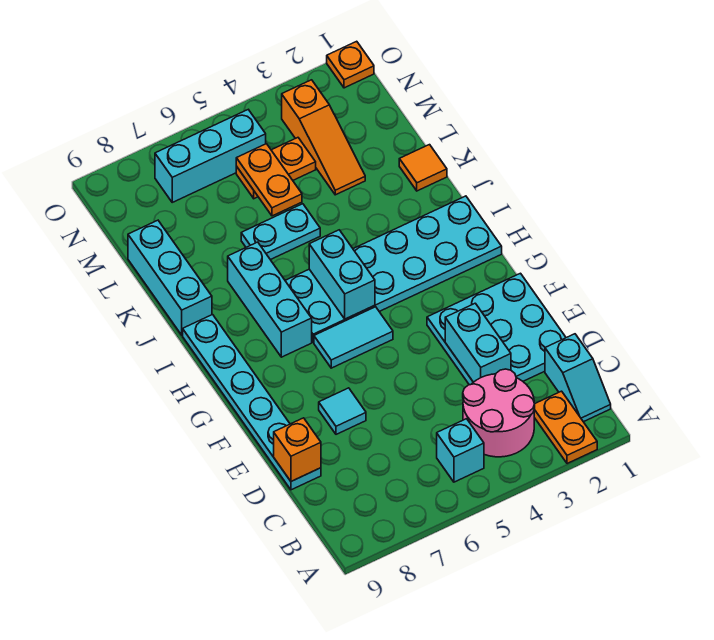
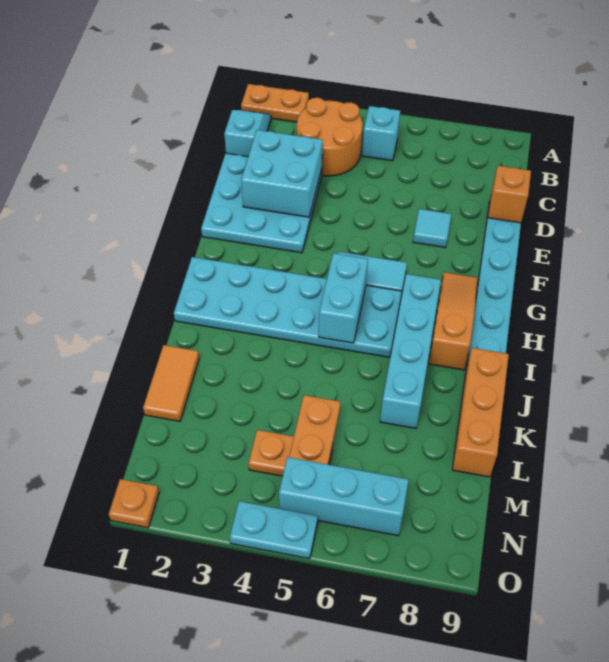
orange 1x2 plate [534,391,597,464] -> orange 1x2 plate turned to [241,84,309,122]
pink 2x2 round brick [463,369,535,457] -> orange 2x2 round brick [297,98,363,176]
cyan 1x2 brick [445,303,511,382] -> cyan 2x2 brick [241,130,323,217]
cyan 1x3 brick [228,242,312,357] -> cyan 1x4 brick [380,274,441,428]
cyan 1x3 brick [128,220,212,335] -> orange 1x3 brick [452,348,509,477]
orange 1x1 tile [399,145,447,191] -> orange 1x2 tile [143,345,199,421]
cyan 1x2 plate [241,204,320,260] -> cyan 1x2 plate moved to [230,501,318,559]
orange 1x3 slope [282,80,365,195] -> orange 1x3 slope moved to [429,272,478,370]

